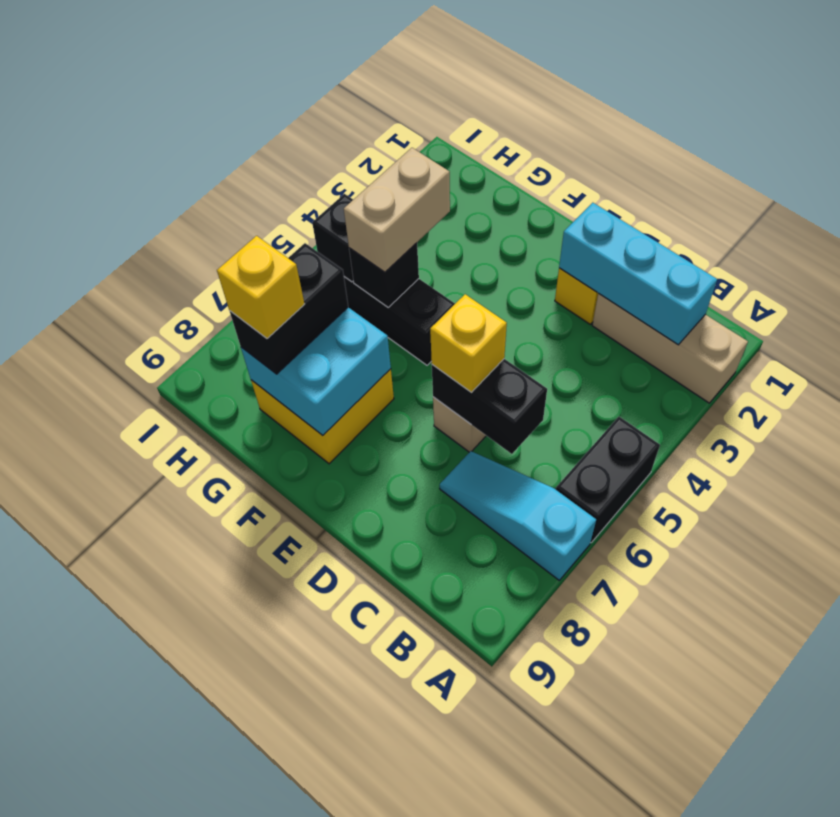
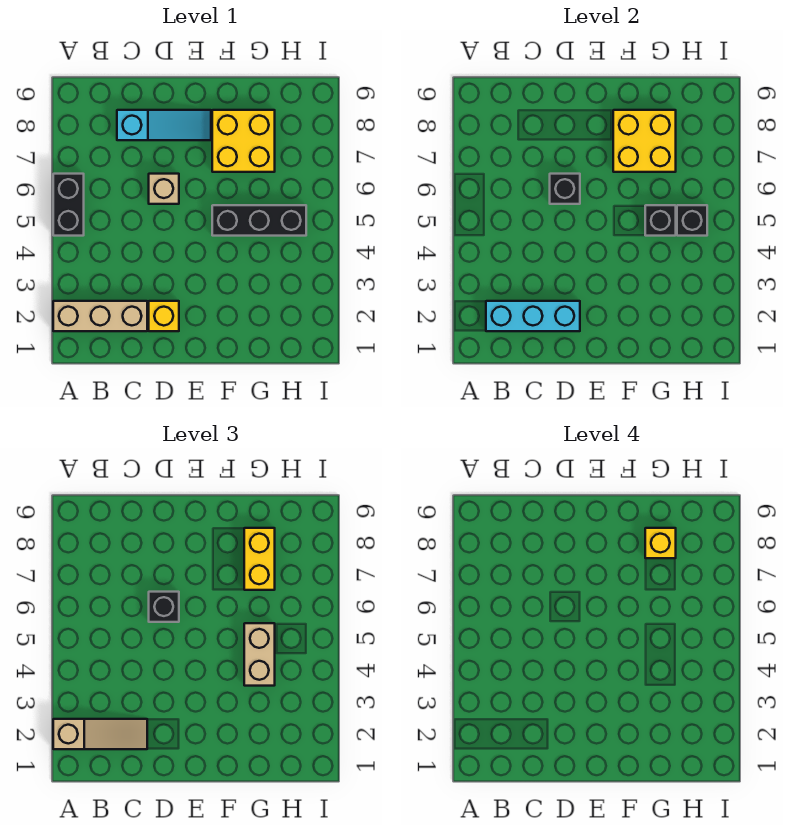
none -> tan 1x3 slope [53,719,147,749]
cyan 1x3 slope [440,451,596,580] -> cyan 1x3 slope moved to [117,110,211,140]
black 1x2 brick [432,359,547,454] -> black 1x1 brick [550,174,580,204]
yellow 1x1 brick [430,294,507,392] -> black 1x1 brick [149,592,179,622]
cyan 2x2 brick [241,307,391,435] -> yellow 2x2 brick [613,110,676,172]
black 1x2 brick [230,243,348,374] -> yellow 1x2 brick [244,528,275,590]

